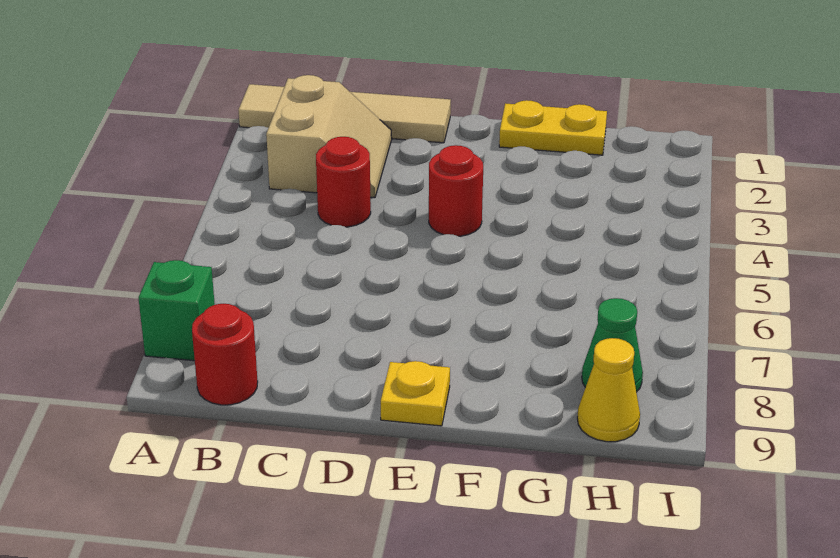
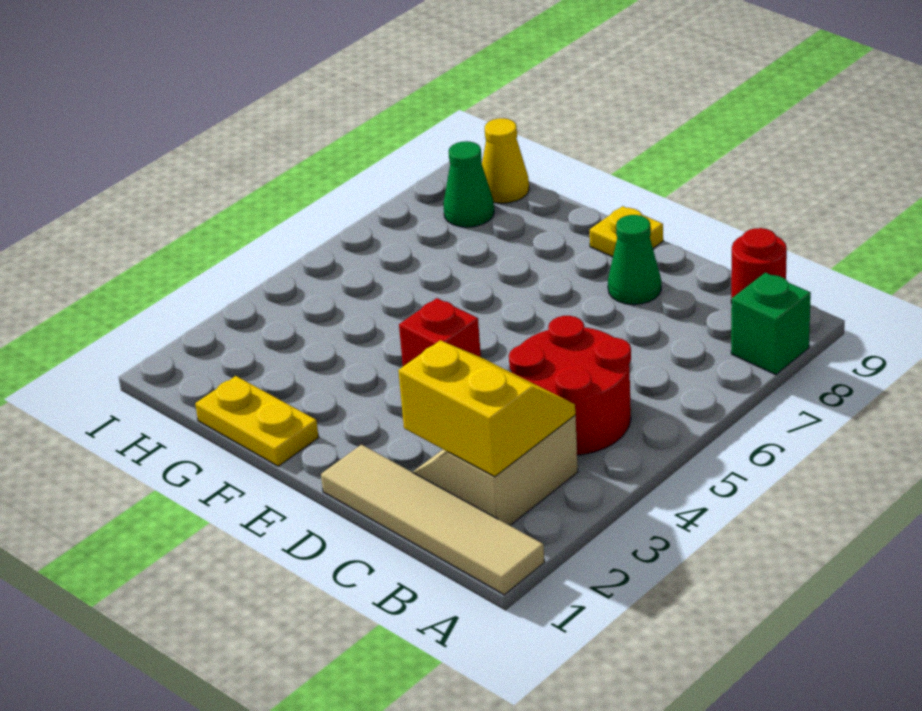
none -> yellow 2x2 slope [398,340,575,477]
red 1x1 round brick [316,137,371,227] -> red 2x2 round brick [509,316,631,455]
none -> green 1x1 cone [608,215,661,305]
red 1x1 round brick [429,145,483,236] -> red 1x1 brick [399,298,481,366]

